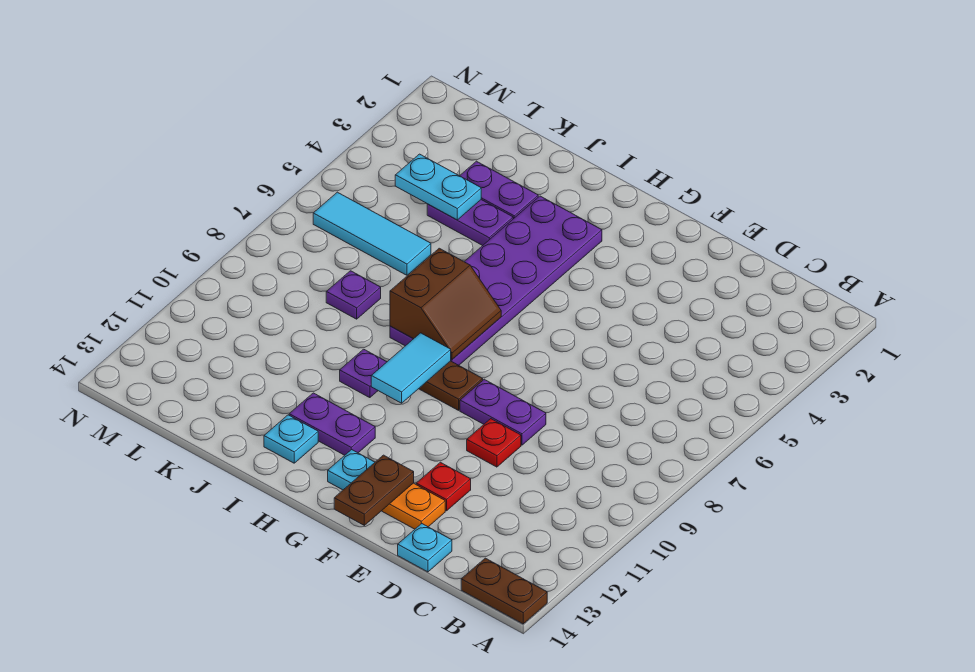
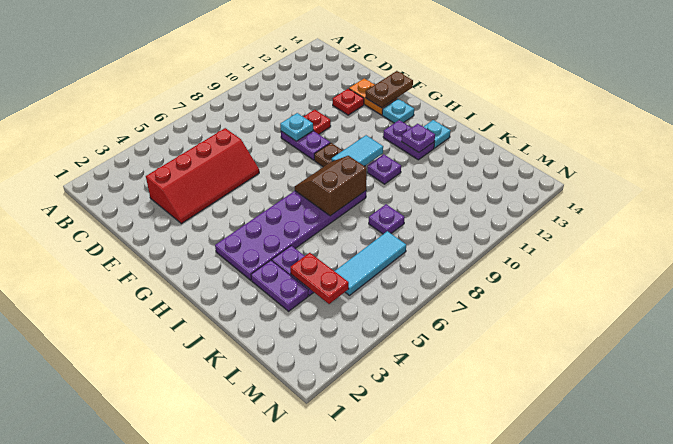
brown 1x2 plate [461,558,547,624] -> none
none -> red 2x4 slope [146,128,259,224]
cyan 1x1 plate [398,524,452,572] -> cyan 1x1 plate moved to [280,113,313,141]
none -> purple 1x1 plate [401,124,435,152]
cyan 1x2 plate [395,154,481,220] -> red 1x2 plate [290,253,349,304]
cyan 1x3 tile [313,192,431,275] -> cyan 1x3 tile turned to [335,231,406,295]

